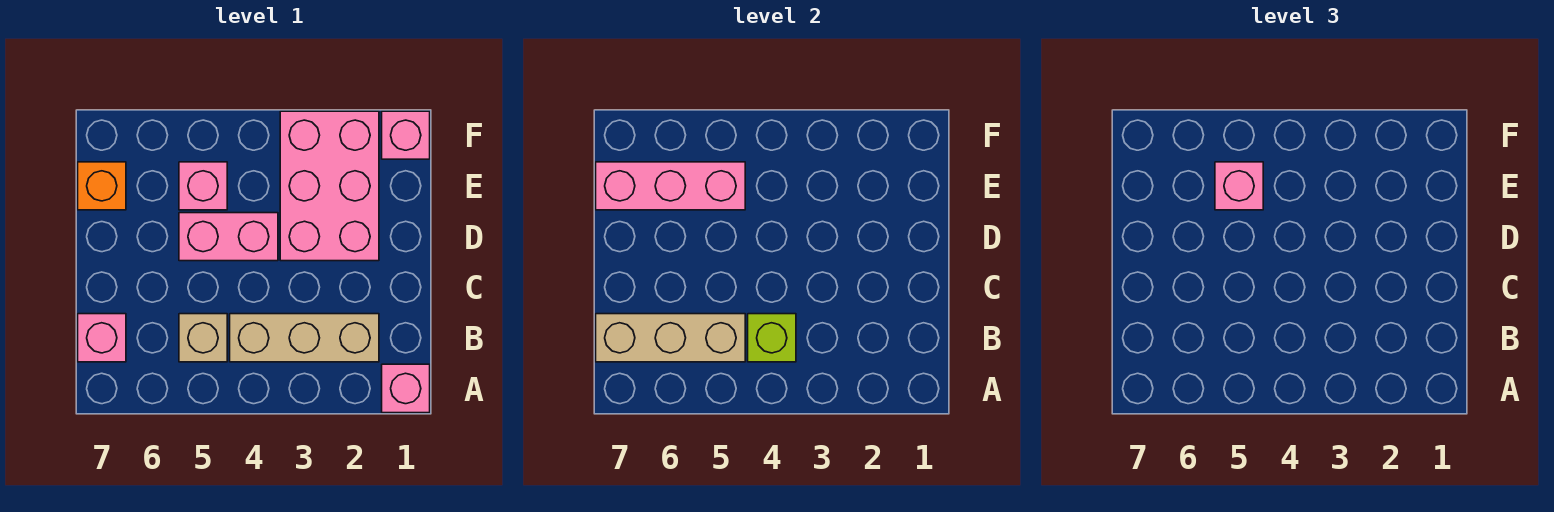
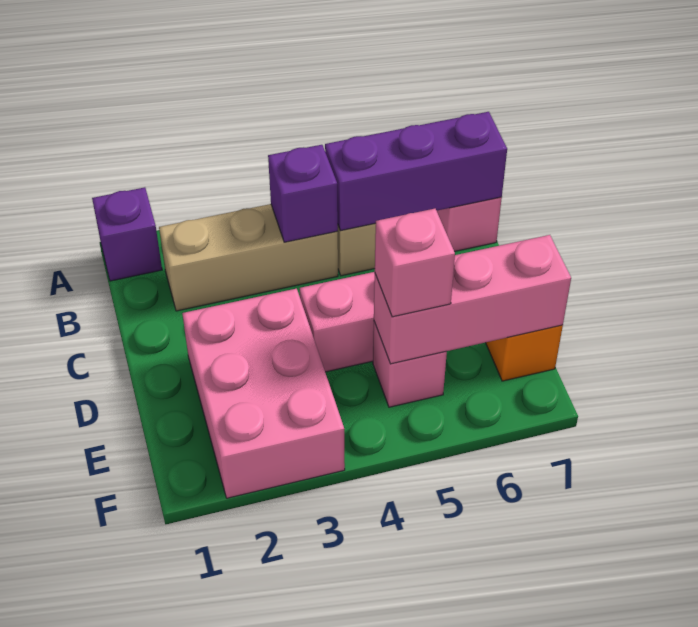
pink 1x1 brick [382,364,430,413] -> purple 1x1 brick [92,187,162,281]
lime 1x1 brick [748,314,796,362] -> purple 1x1 brick [268,145,338,242]
tan 1x3 brick [596,314,745,362] -> purple 1x3 brick [325,112,507,231]
pink 1x1 brick [382,111,430,159] -> none

